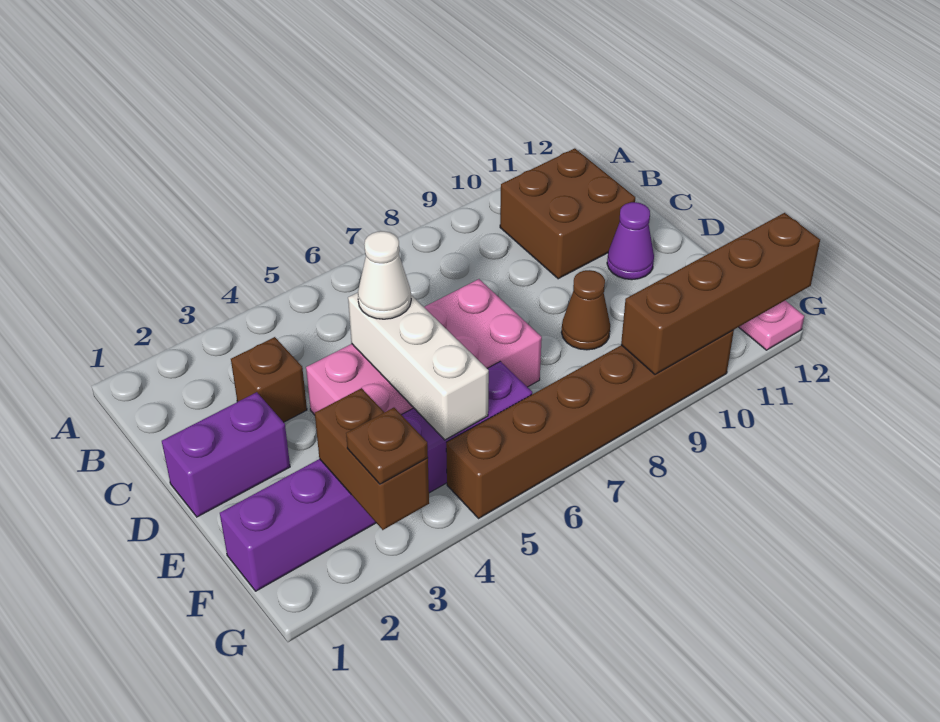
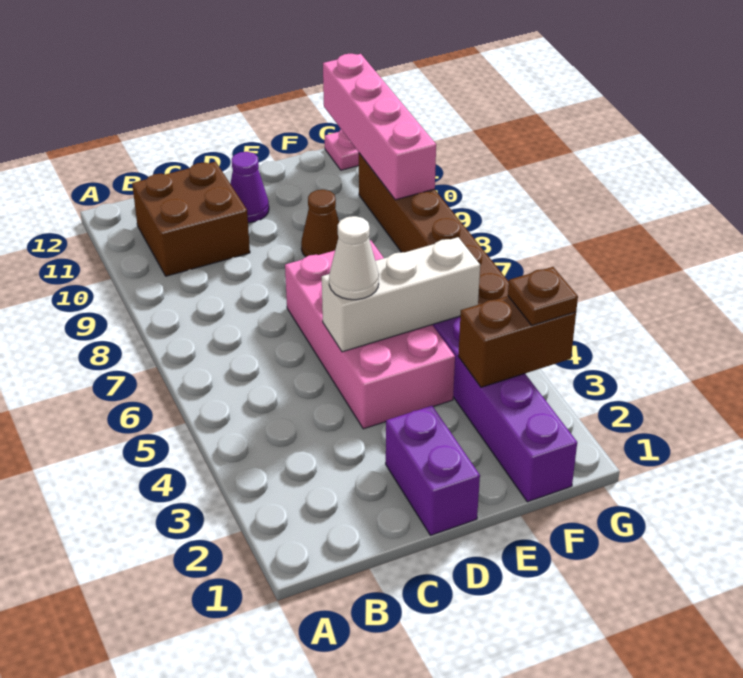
brown 1x1 brick [231,337,307,422] -> none
brown 1x4 brick [621,213,820,374] -> pink 1x4 brick [323,54,436,200]

